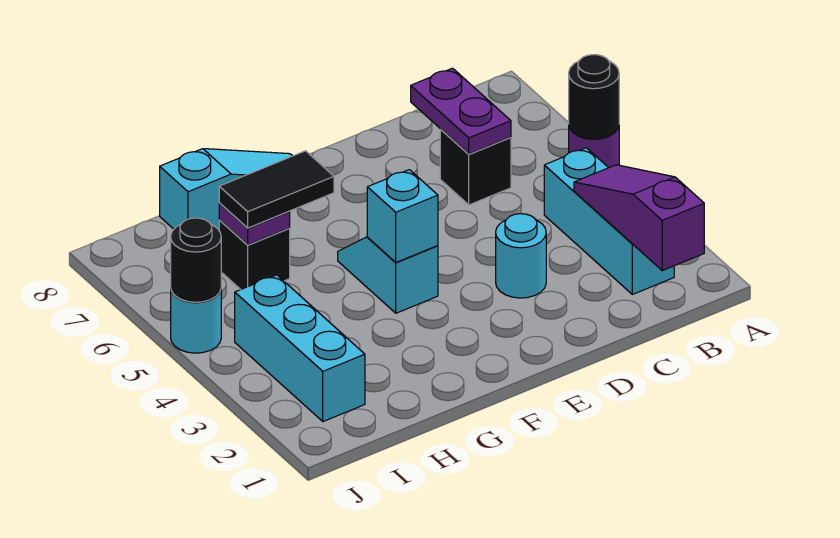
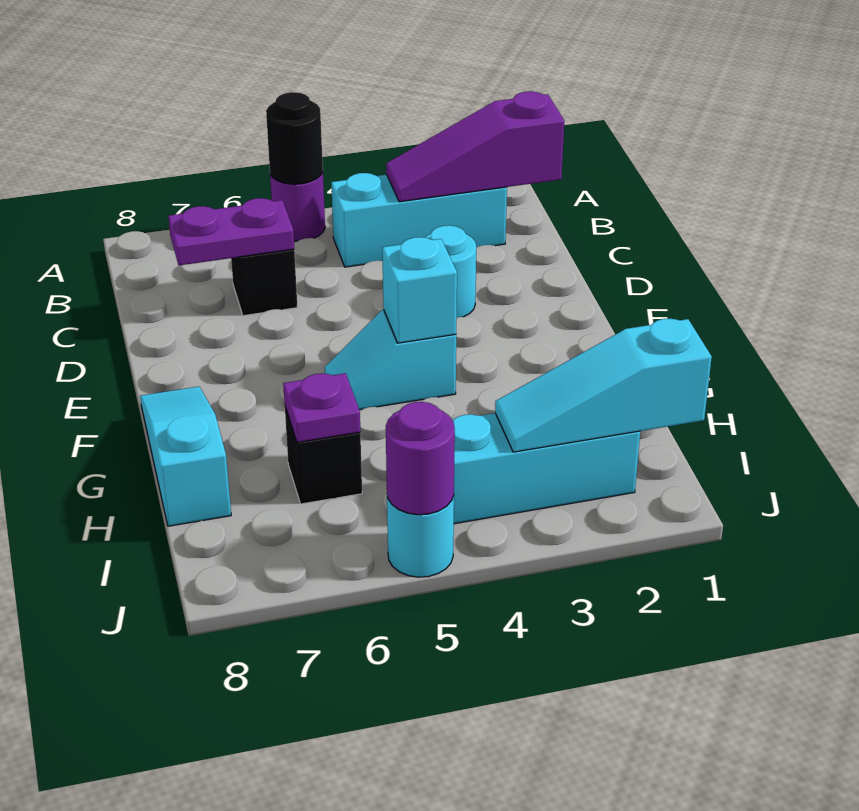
black 1x2 tile [219,151,334,228] -> none
none -> cyan 1x3 slope [495,319,712,452]
black 1x1 round brick [171,218,221,302] -> purple 1x1 round brick [386,402,455,515]

